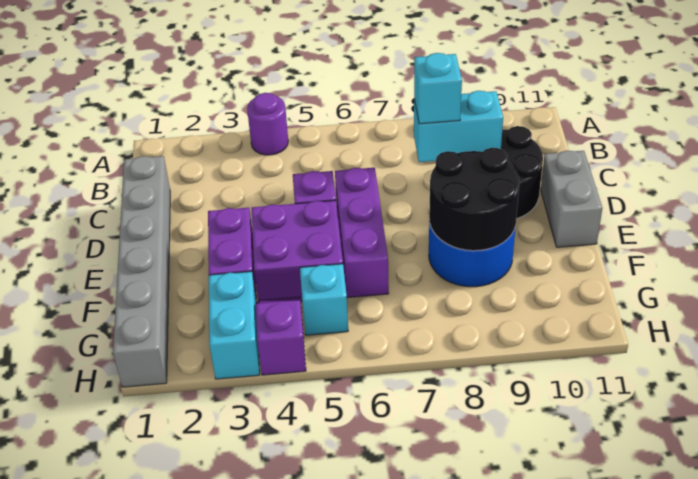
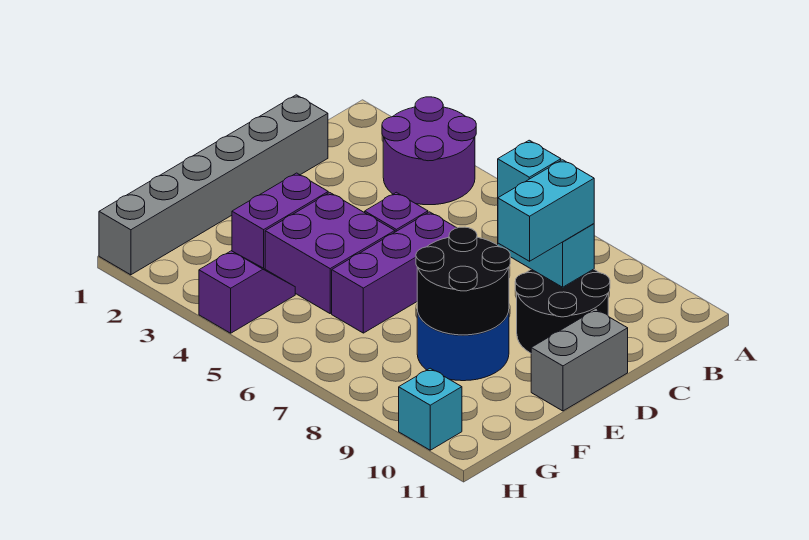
purple 1x1 round brick [247,93,288,155] -> purple 2x2 round brick [382,97,476,205]
cyan 1x2 brick [209,271,260,379] -> cyan 1x2 brick moved to [498,160,594,261]
cyan 1x1 brick [300,264,348,335] -> cyan 1x1 brick moved to [399,368,462,450]

